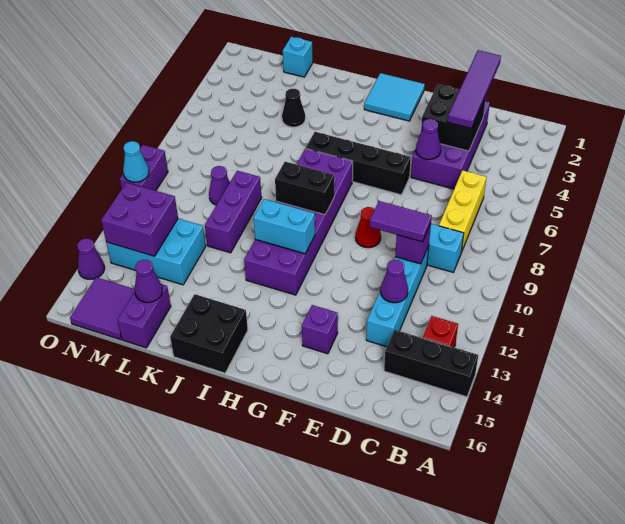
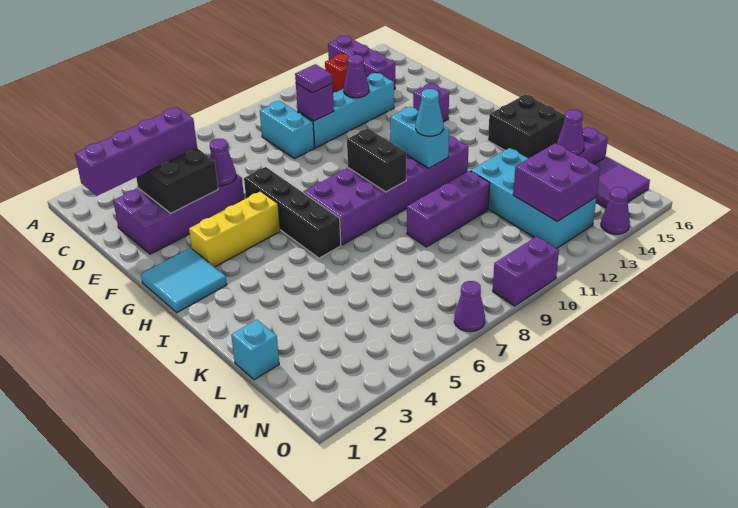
black 1x3 brick [384,330,478,397] -> purple 1x3 brick [328,36,395,89]
yellow 1x3 brick [439,170,486,252] -> yellow 1x3 brick moved to [189,191,280,267]
purple 1x4 tile [448,50,501,128] -> purple 1x4 brick [75,107,197,196]
purple 1x2 tile [370,201,432,242] -> purple 1x1 tile [295,64,333,93]
red 1x1 cone [355,207,381,248] -> none
black 1x1 cone [282,89,305,127] -> none
purple 1x1 cone [209,166,230,205] -> purple 1x1 cone moved to [454,281,485,332]
cyan 2x3 brick [106,219,206,285] -> cyan 2x4 brick [471,148,596,249]
cyan 1x1 cone [123,141,149,182] -> cyan 1x1 cone moved to [416,89,443,136]

